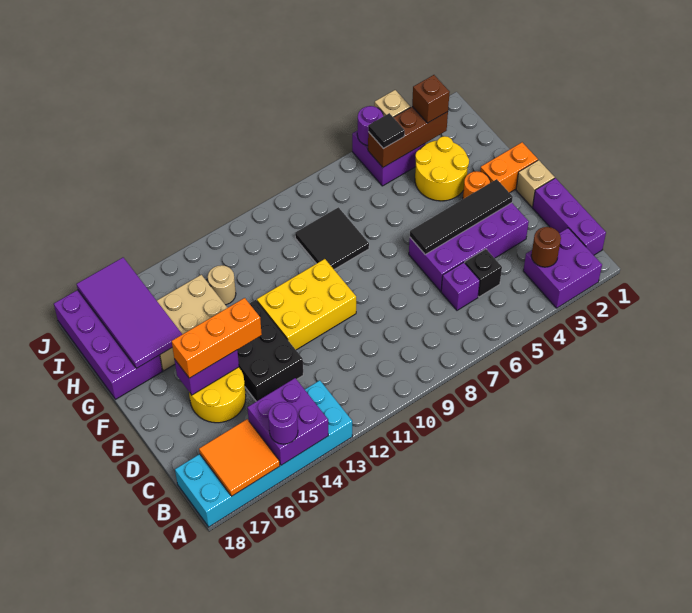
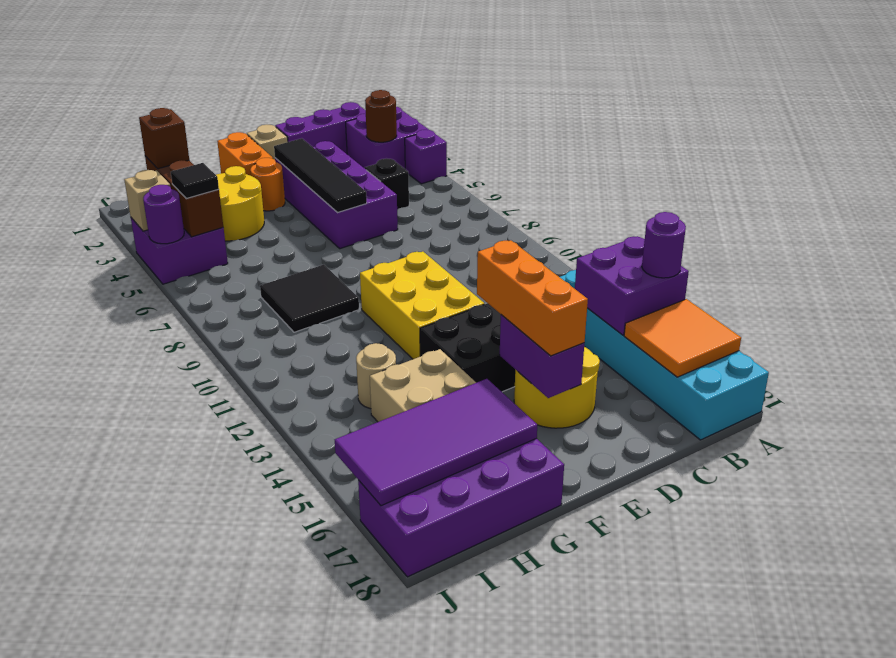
purple 1x1 brick [441,262,480,310] -> purple 1x1 brick moved to [405,130,447,184]

